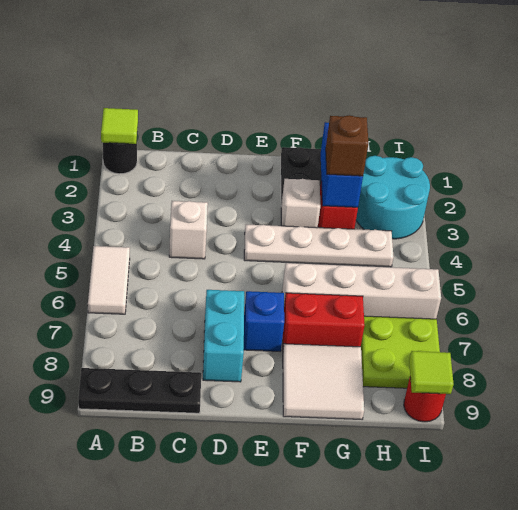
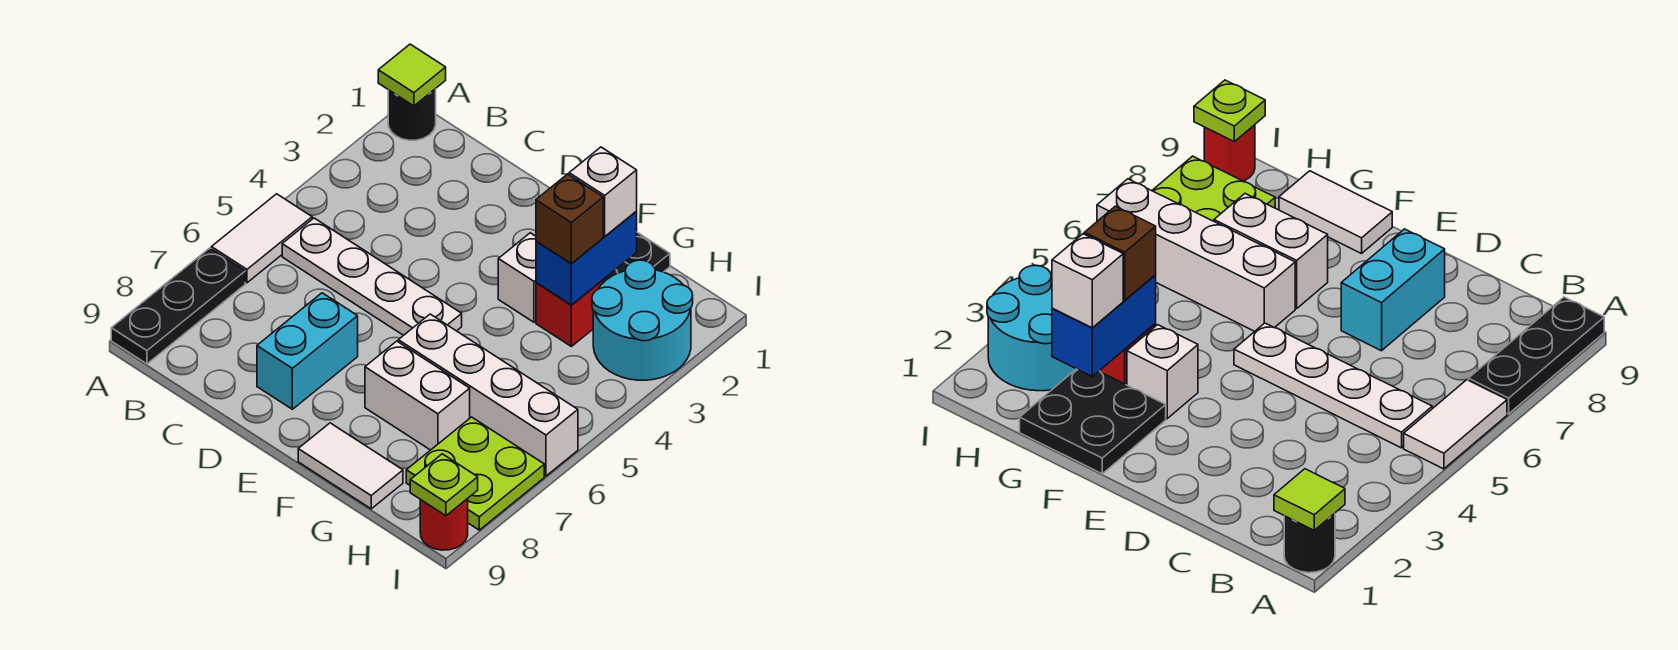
black 1x3 plate [78,368,201,413] -> black 1x3 plate turned to [111,248,245,364]
white 1x1 brick [169,201,208,259] -> white 1x1 brick moved to [569,147,637,236]
white 1x4 plate [244,224,393,267] -> white 1x4 plate moved to [282,218,462,335]
blue 1x1 brick [244,291,284,351] -> none
red 1x2 brick [283,293,365,347] -> white 1x2 brick [365,341,470,450]
white 2x2 tile [283,344,364,419] -> white 1x2 tile [298,423,403,509]
lime 1x1 tile [409,351,453,394] -> lime 1x1 plate [410,454,478,516]

